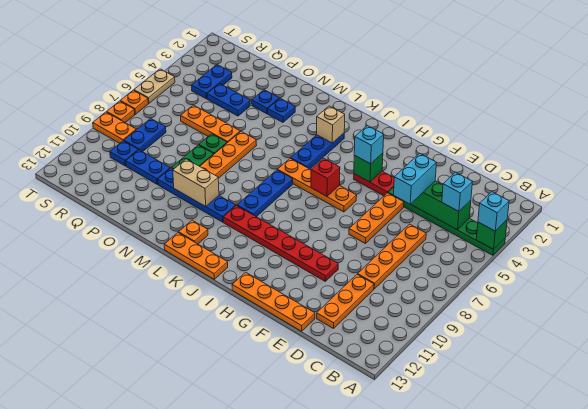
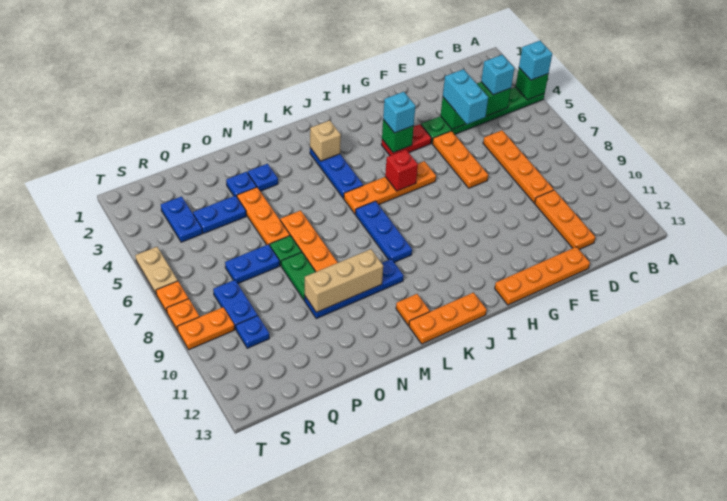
red 1x6 plate [223,206,338,281] -> none
tan 1x2 brick [173,159,219,207] -> tan 1x3 brick [305,249,383,313]
orange 1x3 plate [181,105,240,143] -> orange 1x3 plate turned to [237,187,290,245]
blue 1x2 plate [126,150,170,184] -> blue 1x2 plate moved to [225,244,280,283]

